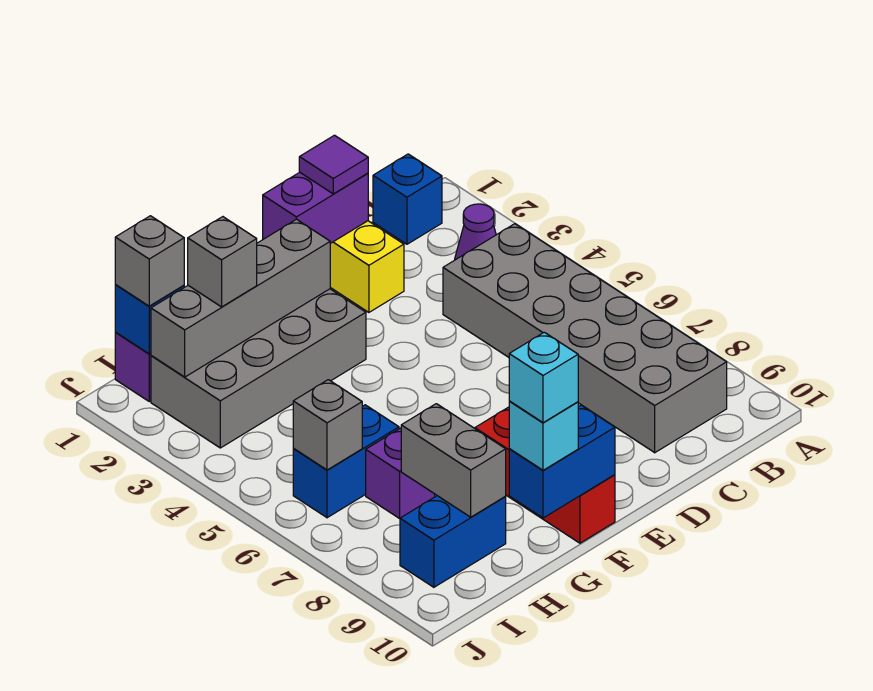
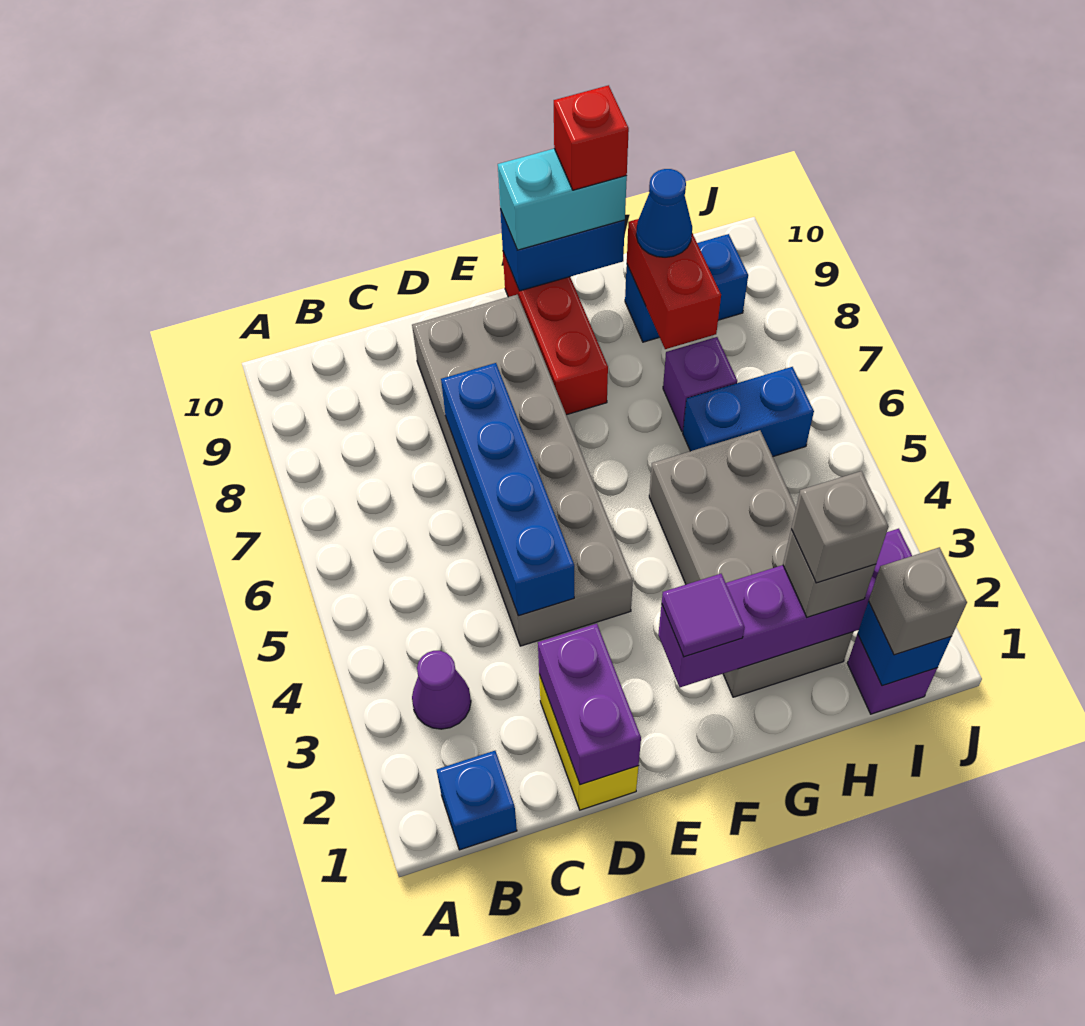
grey 2x6 brick [443,224,727,453] -> grey 2x6 brick moved to [412,295,633,646]
purple 1x2 brick [263,172,368,244] -> purple 1x2 brick turned to [538,624,641,785]
purple 1x1 tile [299,135,368,194] -> purple 1x1 tile moved to [662,574,745,657]
none -> blue 1x4 brick [441,363,574,616]
grey 2x4 brick [151,289,366,448] -> grey 2x4 brick turned to [649,430,853,697]
grey 1x4 brick [151,219,330,377] -> purple 1x4 brick [658,529,912,687]
cyan 1x1 brick [509,401,578,470] -> cyan 1x2 brick [498,149,627,250]
cyan 1x1 brick [509,332,578,423] -> red 1x1 brick [554,85,629,190]
grey 1x2 brick [401,404,506,517] -> red 1x2 brick [627,219,721,349]
none -> blue 1x1 cone [636,169,692,257]
grey 1x1 brick [293,380,362,470] -> grey 1x1 brick moved to [791,471,889,583]

